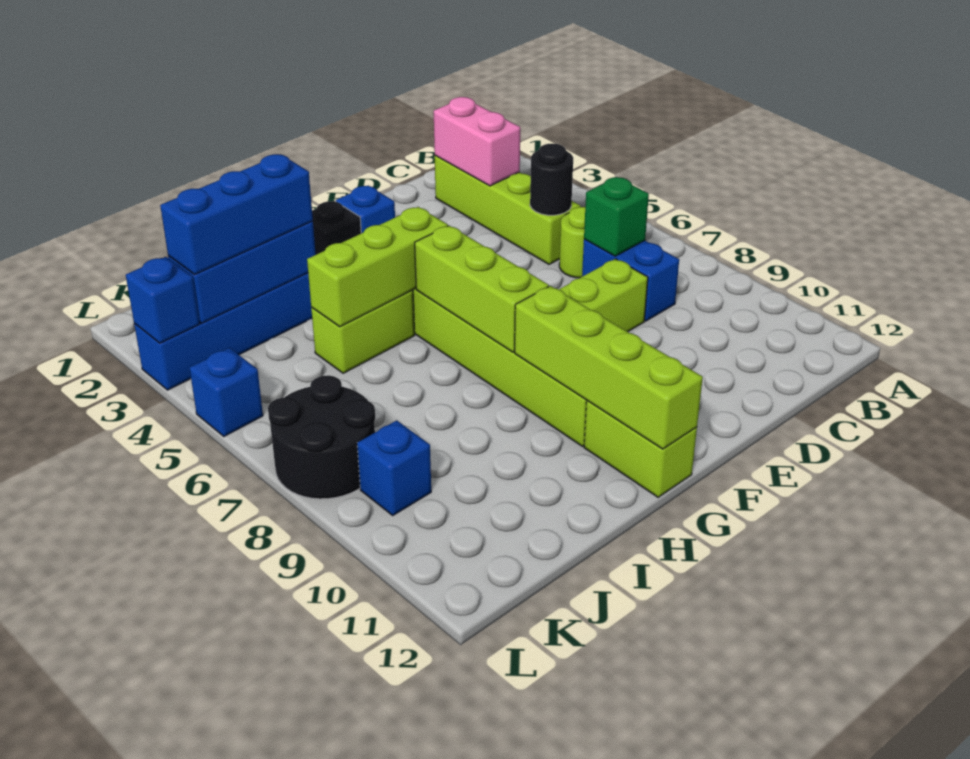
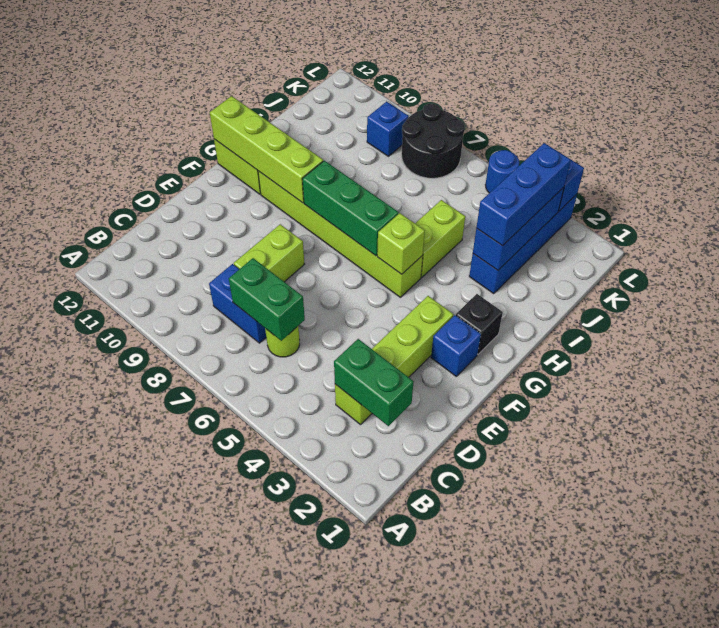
lime 1x4 brick [435,156,580,264] -> lime 1x4 brick turned to [335,296,454,425]
pink 1x2 brick [434,97,520,186] -> green 1x2 brick [334,339,413,426]
black 1x1 round brick [530,144,573,215] -> none
green 1x1 brick [584,177,649,256] -> green 1x2 brick [229,258,305,341]
lime 1x3 brick [307,207,448,327] -> lime 1x1 brick [377,213,425,274]
lime 1x3 brick [415,225,549,352] -> green 1x3 brick [302,161,399,256]
blue 1x1 brick [190,348,263,436] -> blue 1x1 round brick [485,150,519,193]

